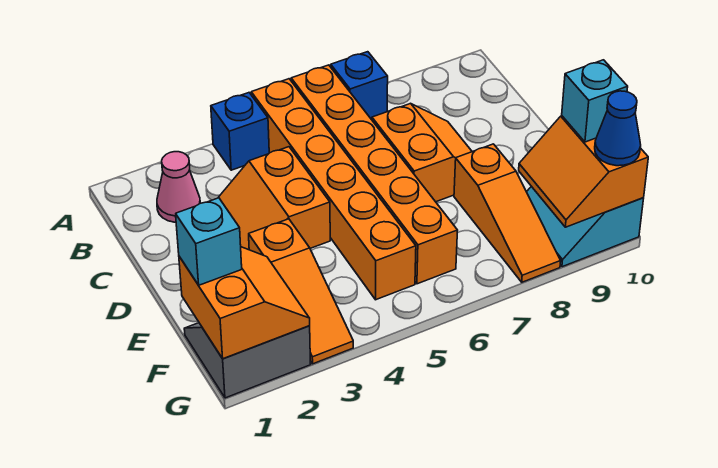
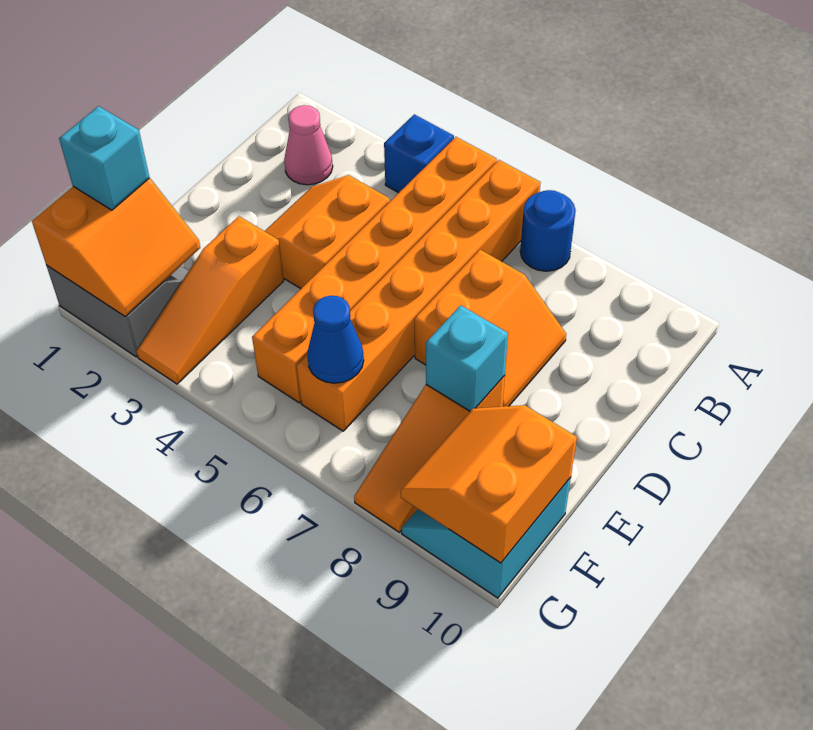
blue 1x1 brick [331,52,388,120] -> blue 1x1 round brick [520,190,576,271]
cyan 1x1 brick [562,60,628,142] -> cyan 1x1 brick moved to [426,305,508,411]
blue 1x1 cone [595,91,641,166] -> blue 1x1 cone moved to [307,296,364,383]

